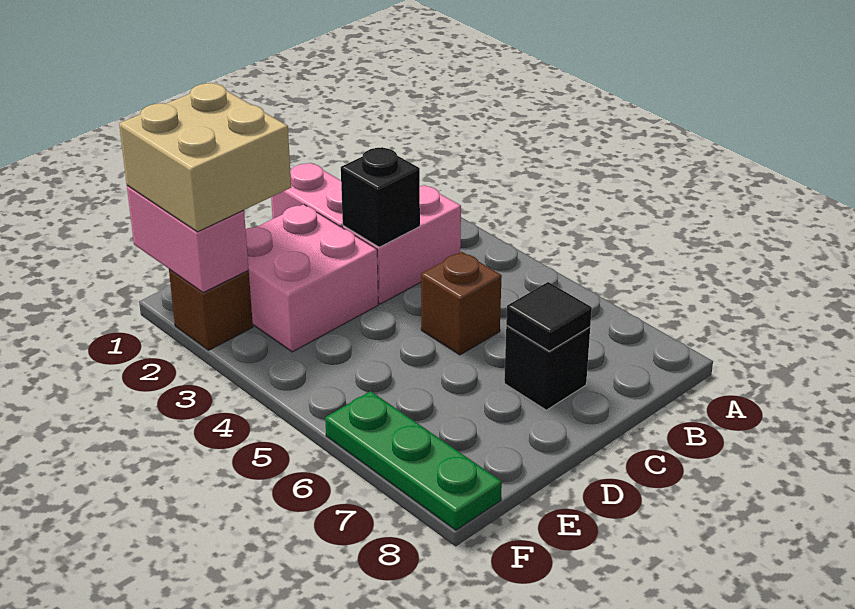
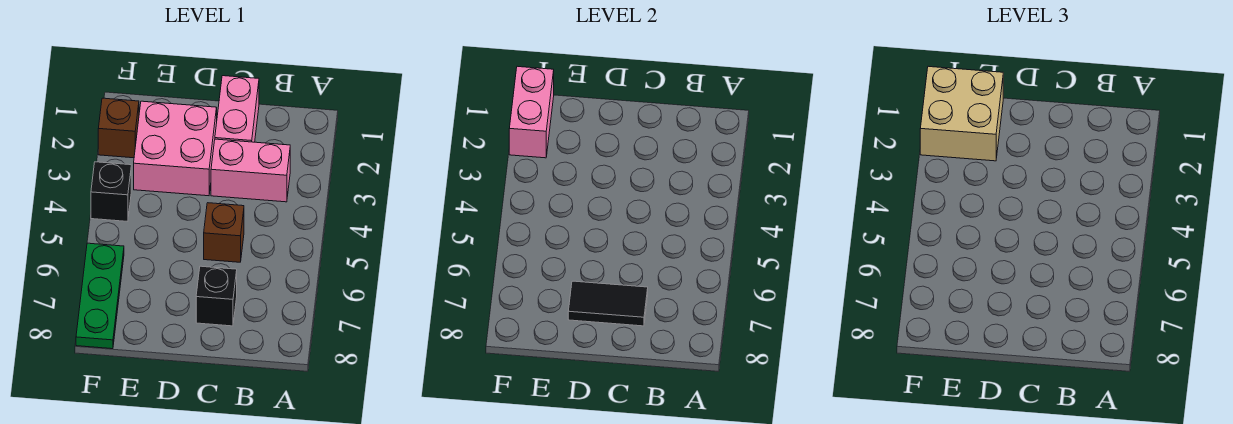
black 1x1 brick [341,147,420,247] -> black 1x1 brick moved to [91,162,131,221]
black 1x1 tile [506,282,592,351] -> black 1x2 tile [568,281,648,326]

